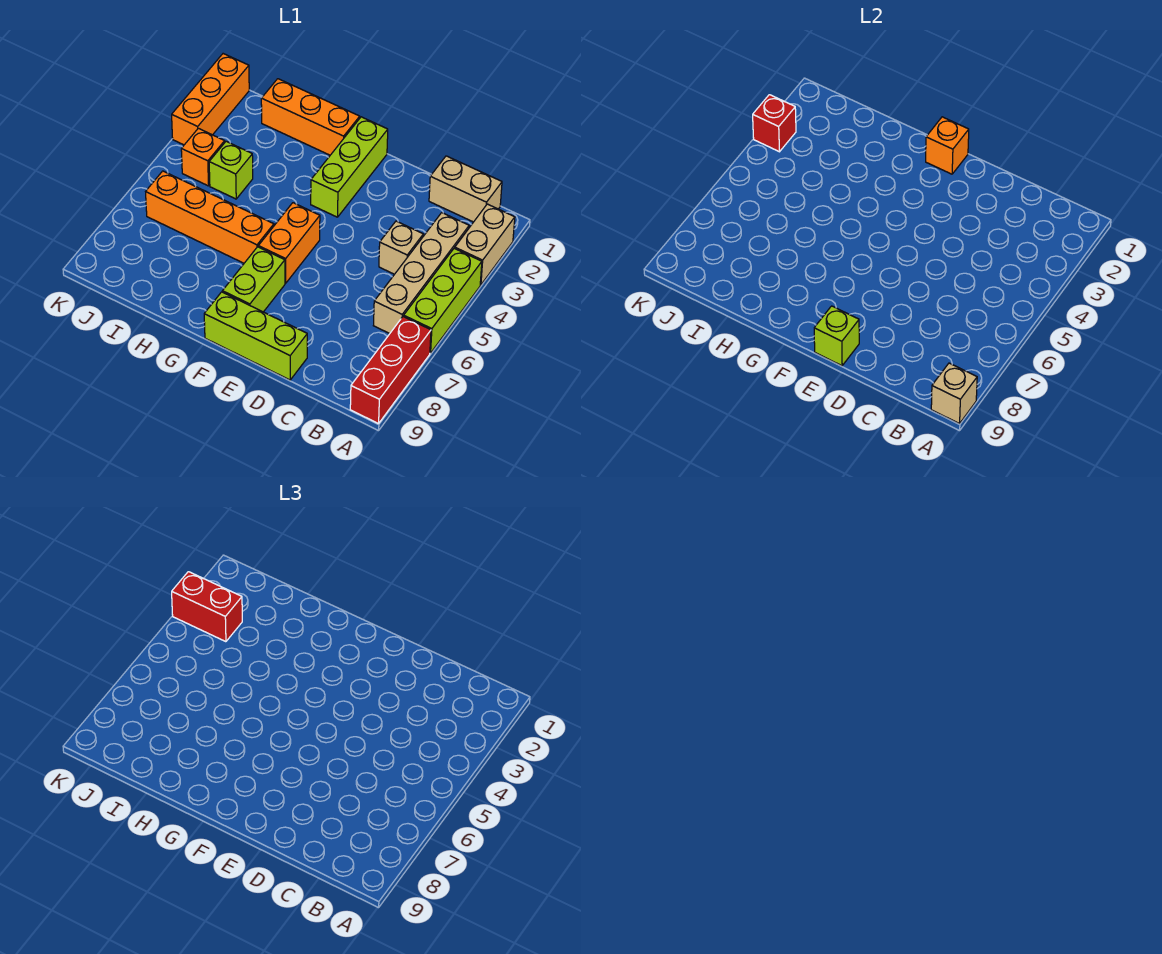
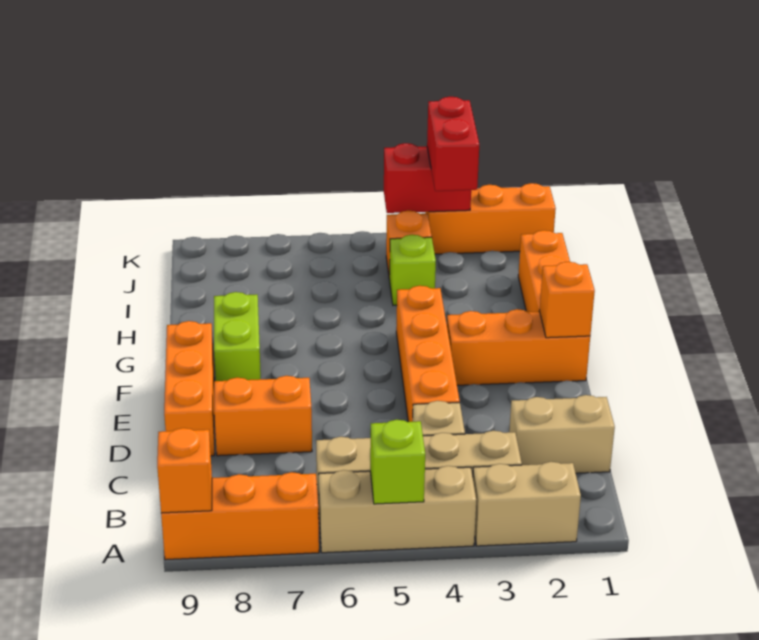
lime 1x3 brick [404,248,482,353] -> tan 1x3 brick [319,466,476,553]
red 1x3 brick [350,316,431,424] -> orange 1x3 brick [161,472,319,560]
tan 1x1 brick [931,363,977,424] -> orange 1x1 brick [157,428,212,513]
tan 1x2 brick [429,156,502,222] -> tan 1x2 brick turned to [509,395,615,473]
lime 1x3 brick [204,292,307,380] -> orange 1x3 brick [164,321,214,456]
lime 1x1 brick [814,306,859,366] -> lime 1x1 brick moved to [370,420,425,504]
lime 1x3 brick [311,117,388,217] -> orange 1x3 brick [447,309,590,385]
orange 1x2 brick [258,203,320,283] -> orange 1x2 brick moved to [214,376,312,456]
lime 1x2 brick [222,247,285,312] -> lime 1x2 brick turned to [214,292,261,381]
orange 1x4 brick [146,171,274,263] -> orange 1x4 brick moved to [396,286,460,422]
red 1x1 brick [753,95,796,152] -> red 1x2 brick [384,143,471,213]

